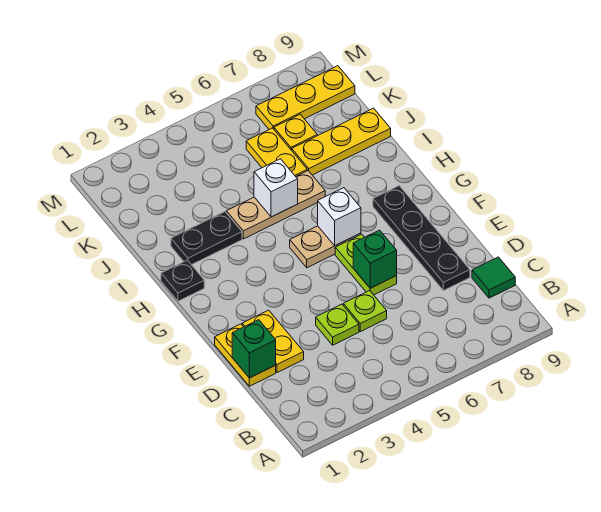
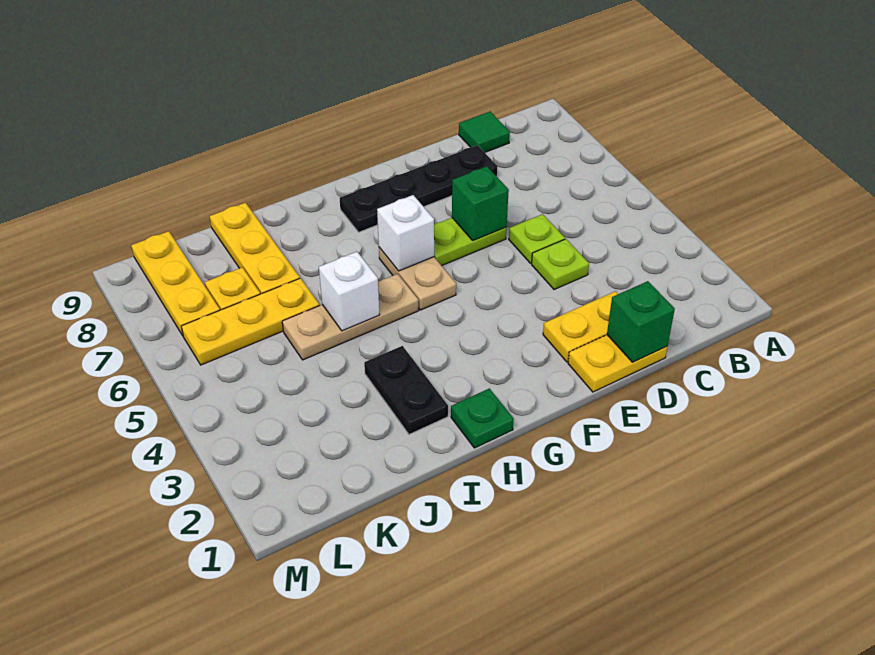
black 1x1 plate [161,260,204,301] -> green 1x1 plate [451,388,514,448]
tan 1x3 plate [226,171,325,239] -> tan 1x3 plate turned to [282,274,419,360]
yellow 1x2 plate [246,128,307,176] -> yellow 1x3 plate [181,278,319,365]

